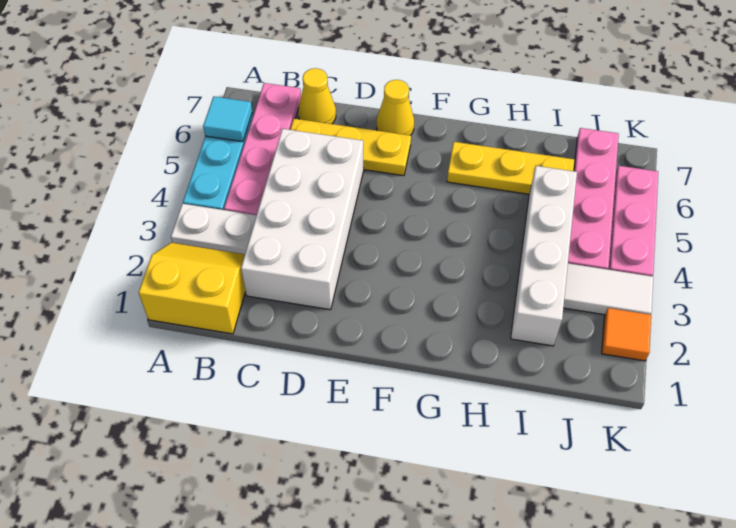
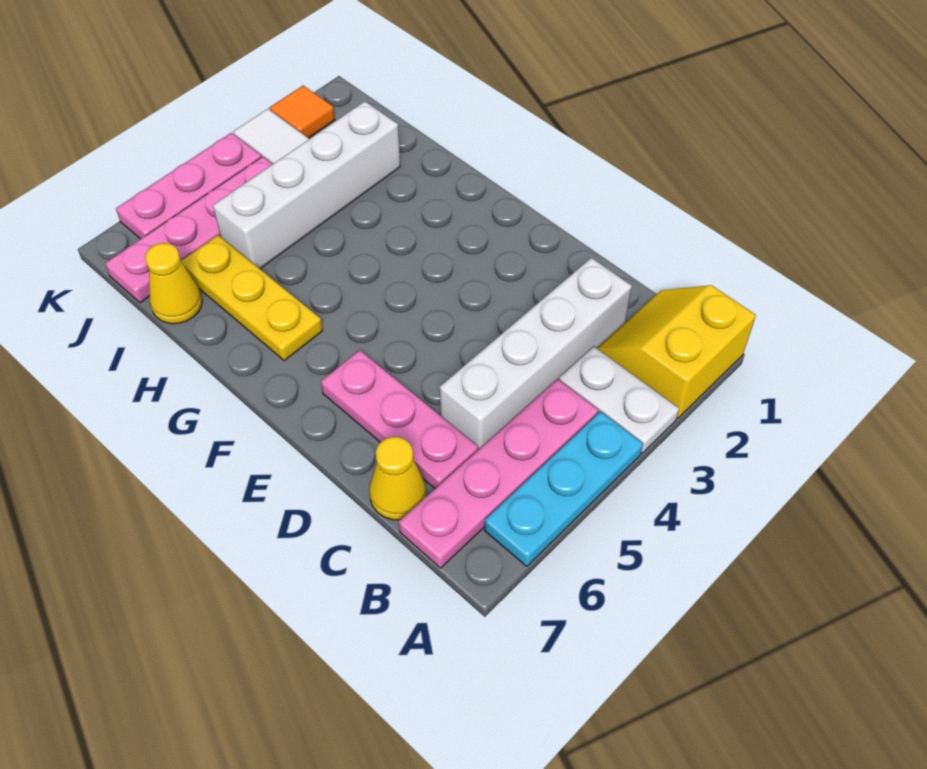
yellow 2x2 slope [139,243,245,334] -> yellow 2x2 slope turned to [597,285,756,419]
cyan 1x1 tile [203,97,252,142] -> none
white 2x4 brick [241,129,364,310] -> white 1x4 brick [440,258,632,450]
yellow 1x3 plate [290,119,411,176] -> pink 1x3 plate [321,350,478,488]
yellow 1x1 cone [376,80,414,135] -> yellow 1x1 cone moved to [145,243,202,324]

